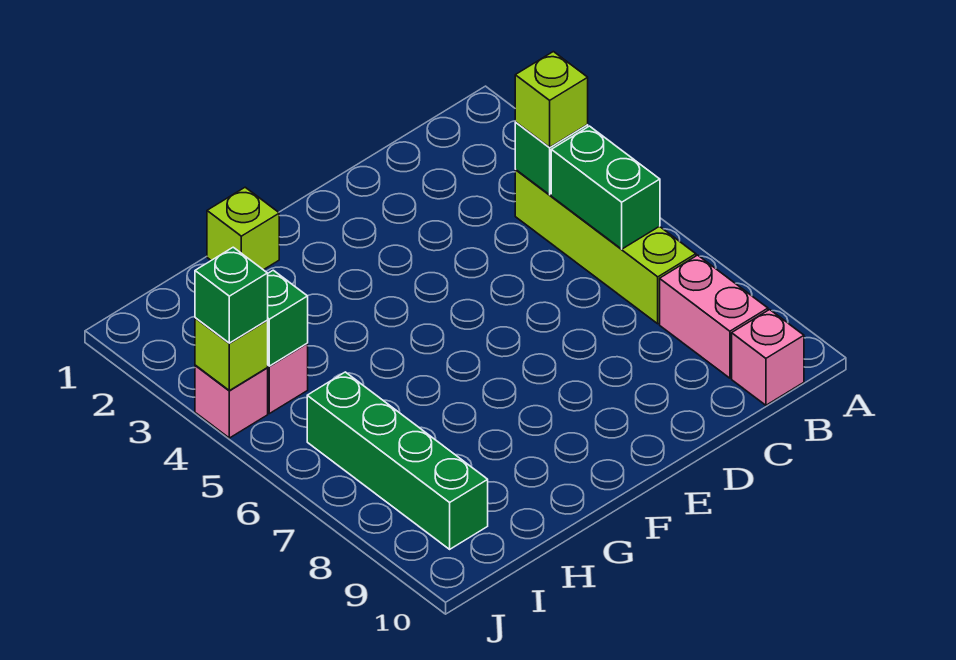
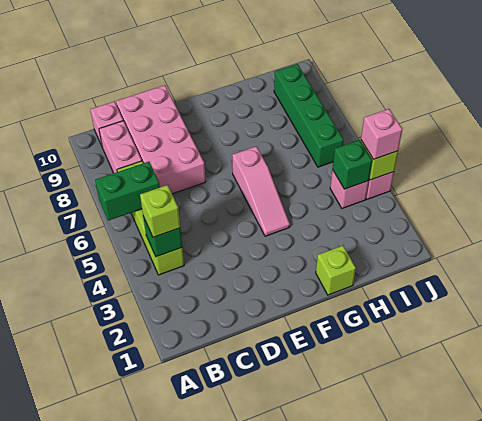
green 1x2 brick [551,126,660,249] -> green 1x2 brick turned to [95,162,160,221]
none -> pink 2x4 brick [116,85,206,194]
none -> pink 1x3 slope [232,146,290,236]
green 1x1 brick [195,247,268,343] -> pink 1x1 brick [361,109,402,160]

